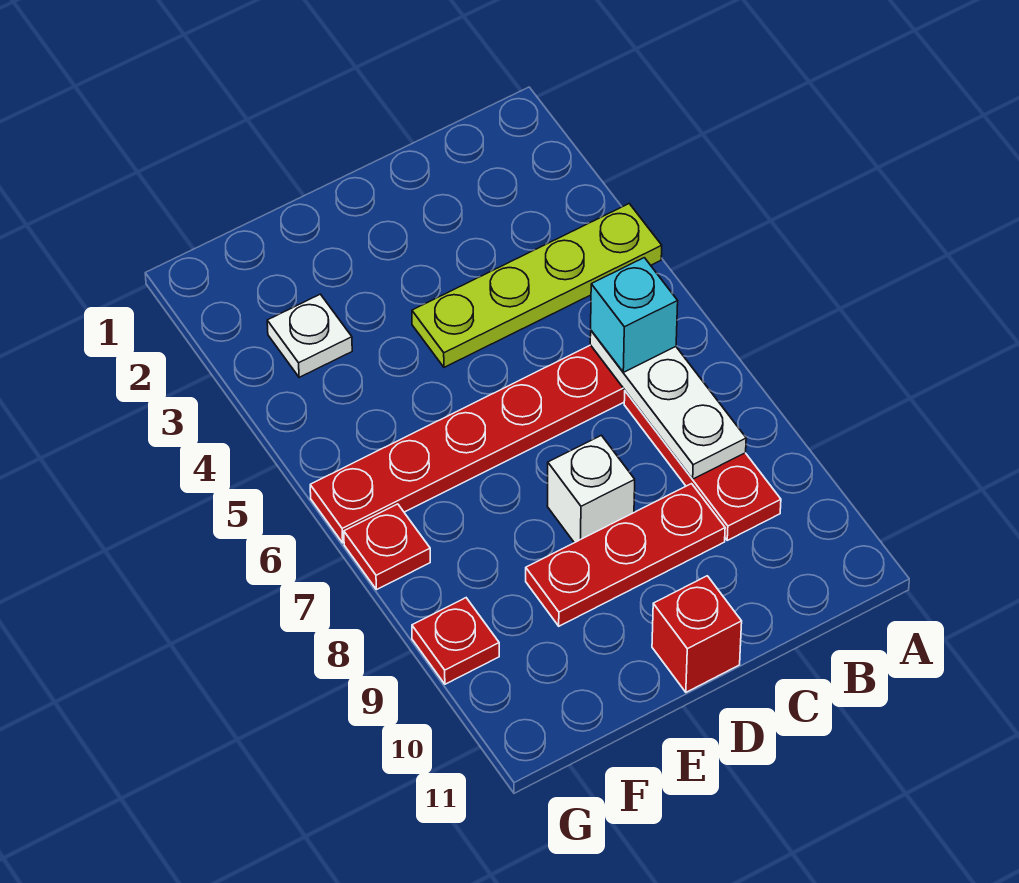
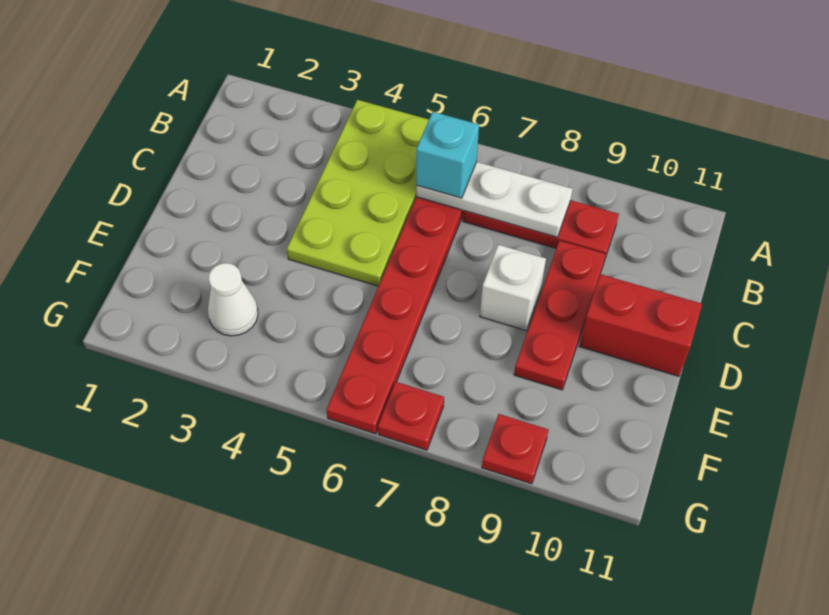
lime 1x4 plate [412,204,662,367] -> lime 2x4 plate [287,100,429,286]
red 1x1 brick [652,576,742,692] -> red 1x2 brick [580,274,702,376]
white 1x1 plate [267,294,352,377] -> white 1x1 cone [208,263,258,336]

